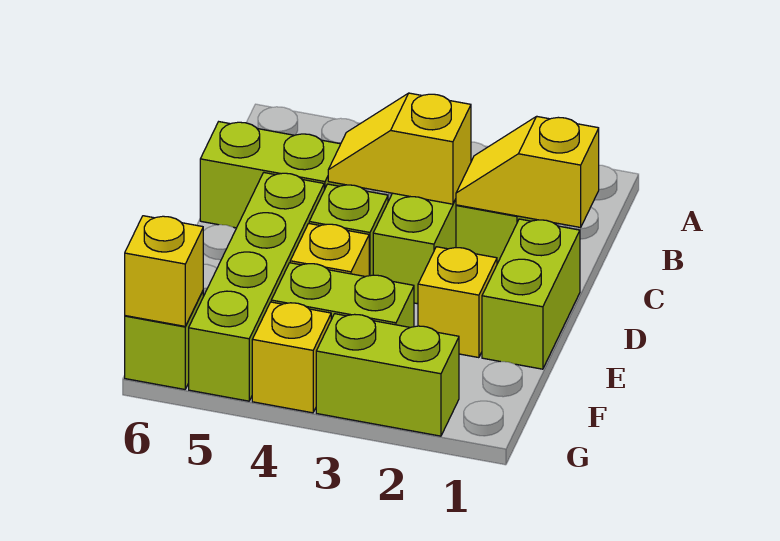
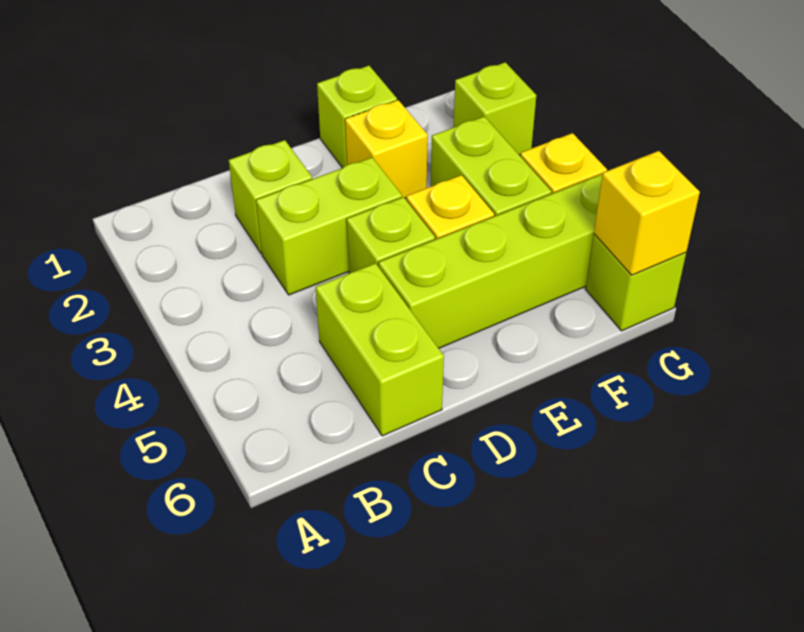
yellow 1x2 slope [456,116,599,227] -> none
yellow 1x2 slope [328,93,471,204] -> none
lime 1x2 brick [482,219,580,369] -> lime 1x1 brick [317,66,397,168]
lime 1x2 brick [316,314,459,436] -> lime 1x1 brick [453,62,536,155]

